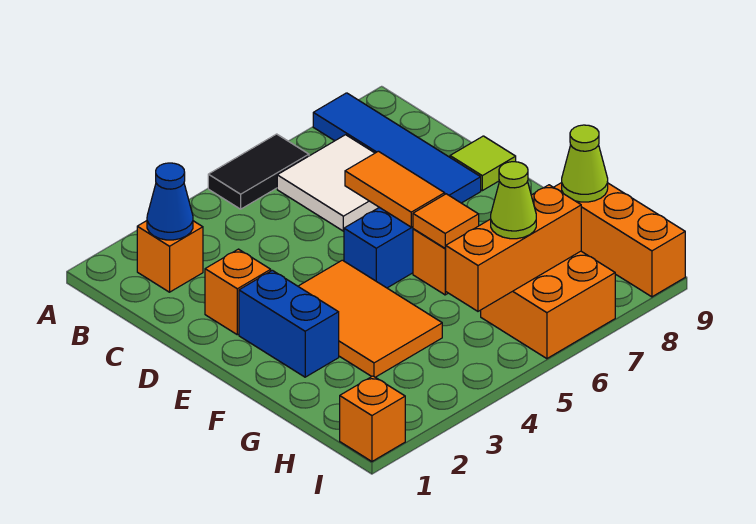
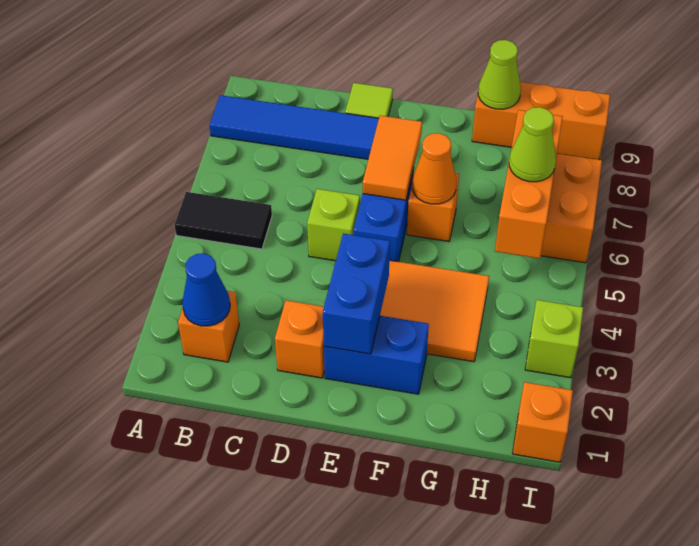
black 1x2 tile [208,134,309,209] -> black 1x2 tile turned to [175,192,272,249]
white 2x2 tile [277,135,379,231] -> none
none -> lime 1x1 brick [307,189,360,261]
orange 1x2 tile [345,151,445,227] -> orange 1x2 tile turned to [363,116,422,200]
none -> blue 1x2 brick [323,233,390,354]
orange 1x1 tile [413,194,479,248] -> orange 1x1 cone [412,133,456,204]
none -> lime 1x1 brick [525,300,583,378]

